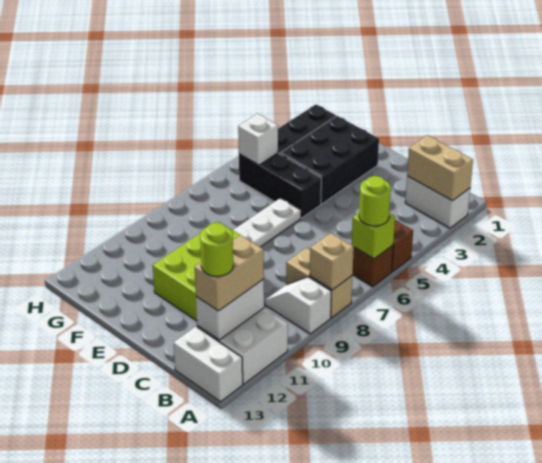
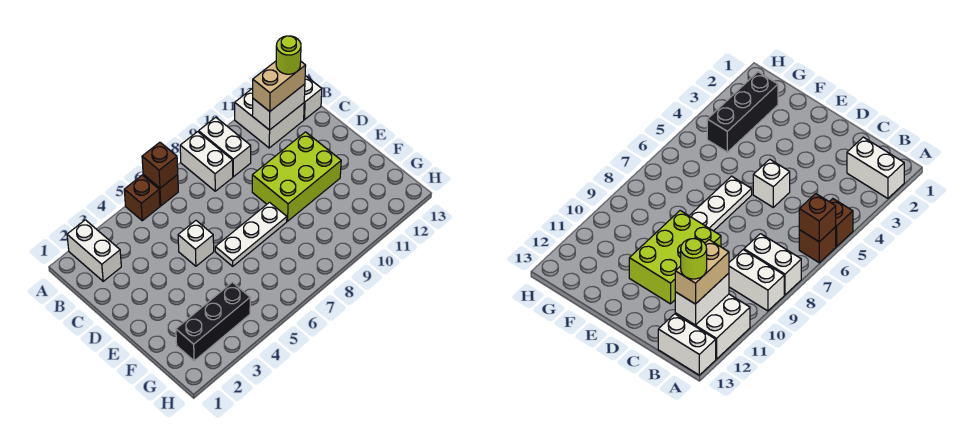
tan 1x2 brick [407,135,473,201] -> none
lime 1x1 brick [352,213,395,259] -> brown 1x1 brick [142,142,178,188]
lime 1x1 round brick [359,176,391,226] -> none
tan 1x2 brick [286,248,352,318] -> white 1x2 brick [180,132,233,191]
tan 1x1 brick [310,233,354,290] -> none
white 1x2 slope [265,277,331,334] -> white 1x2 brick [199,117,251,177]
black 2x3 brick [280,116,379,204] -> none
black 1x3 brick [239,153,321,218] -> none
white 1x1 brick [238,114,278,165] -> white 1x1 brick moved to [178,221,214,266]

